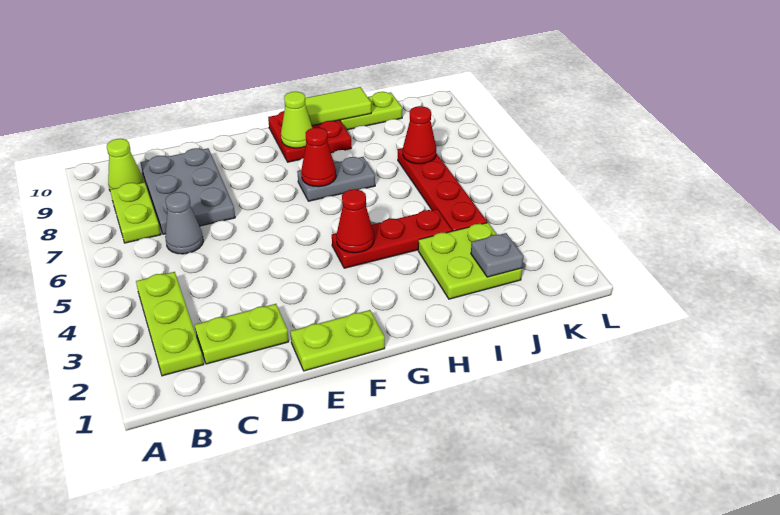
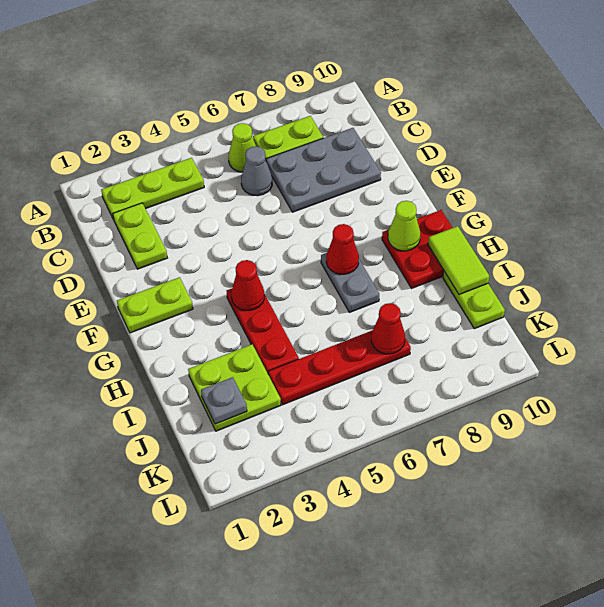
lime 1x1 cone [107,139,144,190] -> lime 1x1 cone moved to [228,123,256,172]
lime 1x2 plate [290,310,385,371] -> lime 1x2 plate turned to [117,277,193,333]

